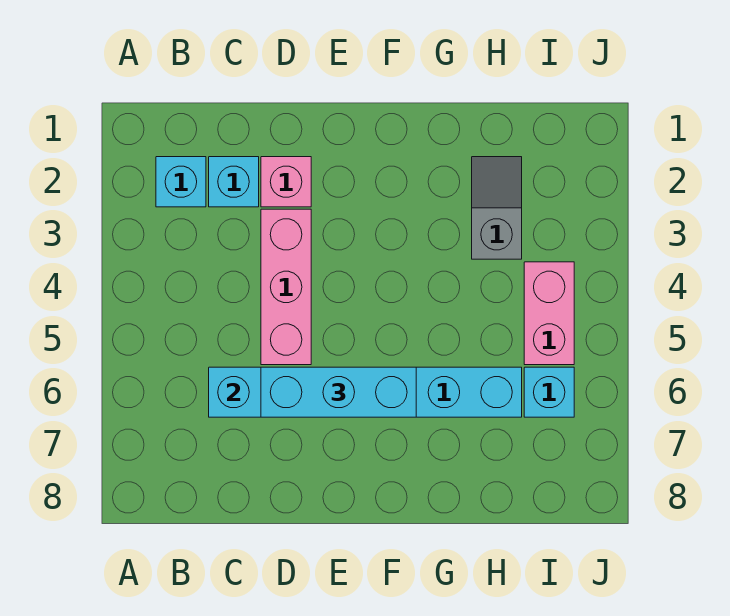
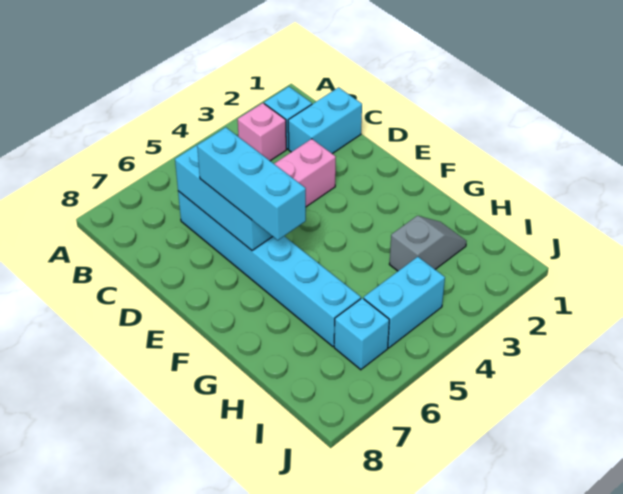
cyan 1x1 brick [209,157,259,207] -> cyan 1x2 brick [288,87,362,154]
pink 1x1 brick [261,157,311,207] -> pink 1x1 brick moved to [238,103,286,161]
pink 1x2 brick [524,262,574,365] -> cyan 1x2 brick [364,257,445,348]

